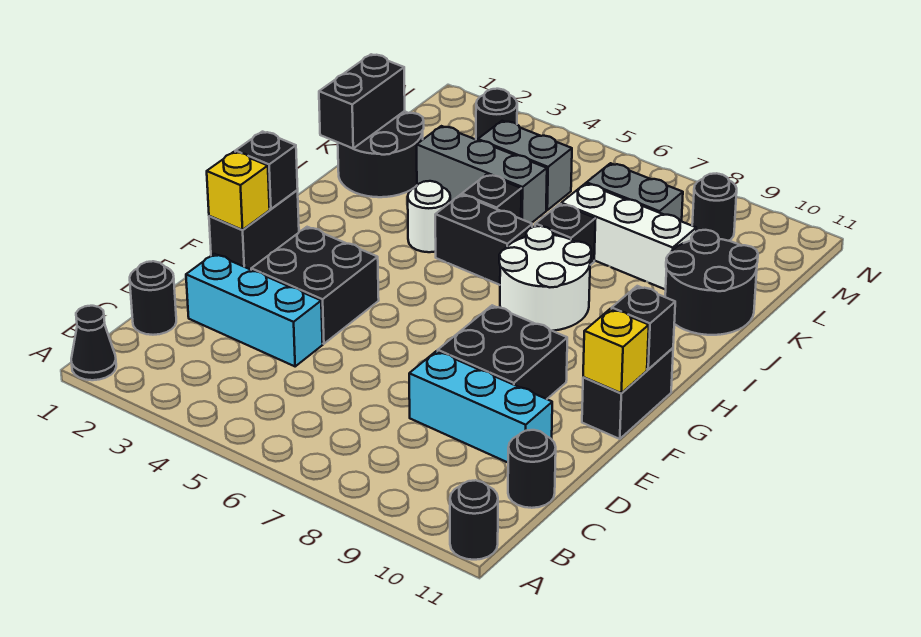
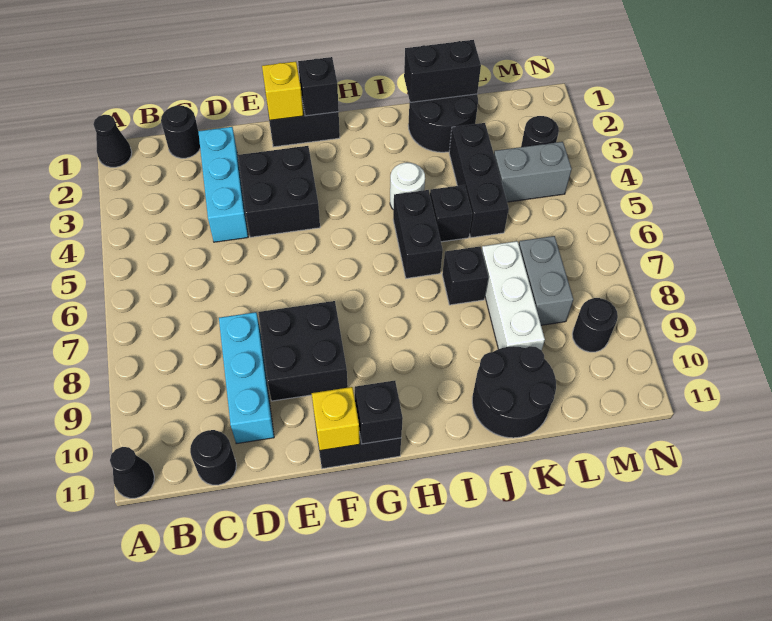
black 1x1 round brick [450,480,498,560] -> black 1x1 cone [110,447,154,498]
white 2x2 round brick [499,226,591,331] -> none
grey 1x3 brick [417,126,547,223] -> black 1x3 brick [449,123,509,238]
grey 1x2 brick [478,121,572,210] -> grey 1x2 brick turned to [494,142,572,202]

